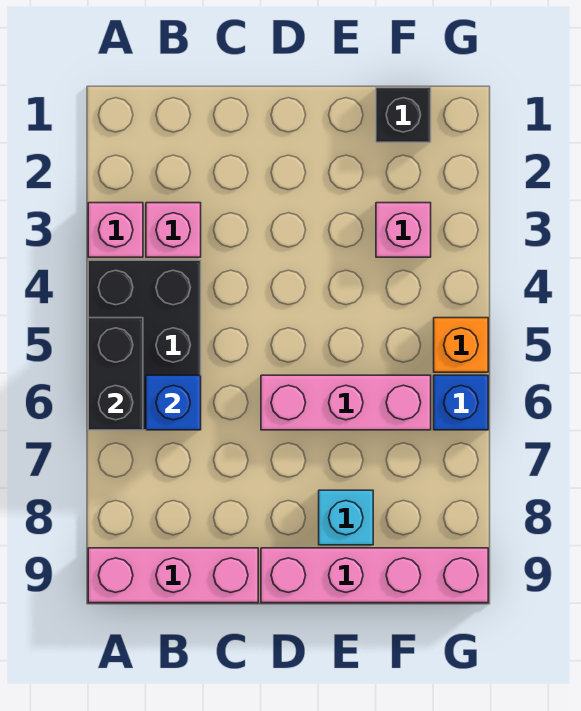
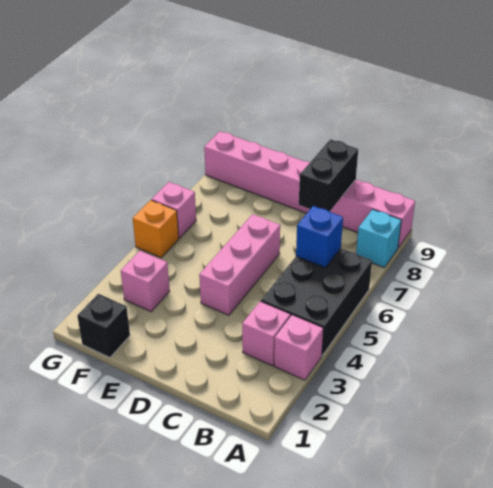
black 1x2 brick [88,318,143,430] -> black 1x2 brick moved to [299,139,358,212]
pink 1x3 brick [261,375,431,430] -> pink 1x3 brick turned to [199,214,280,315]
cyan 1x1 brick [319,490,373,545] -> cyan 1x1 brick moved to [356,209,401,268]
blue 1x1 brick [434,375,488,430] -> pink 1x1 brick [152,182,196,238]

